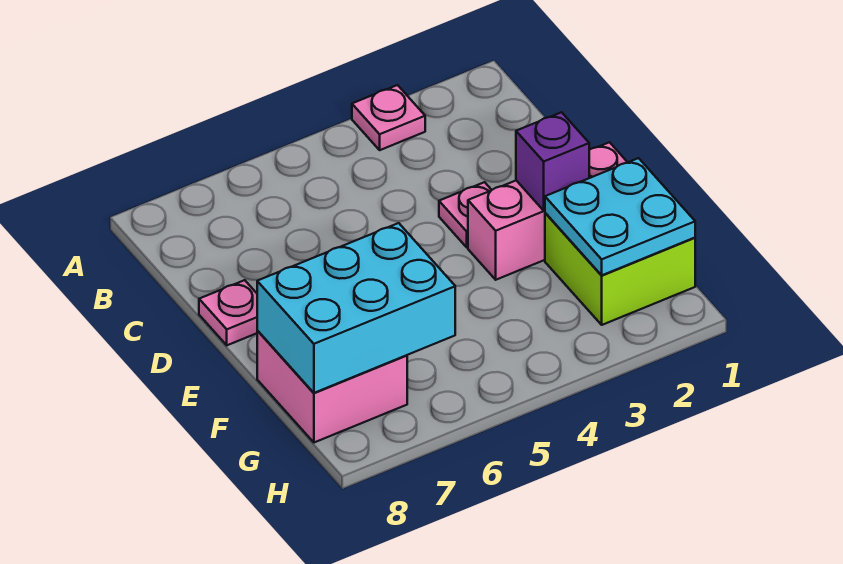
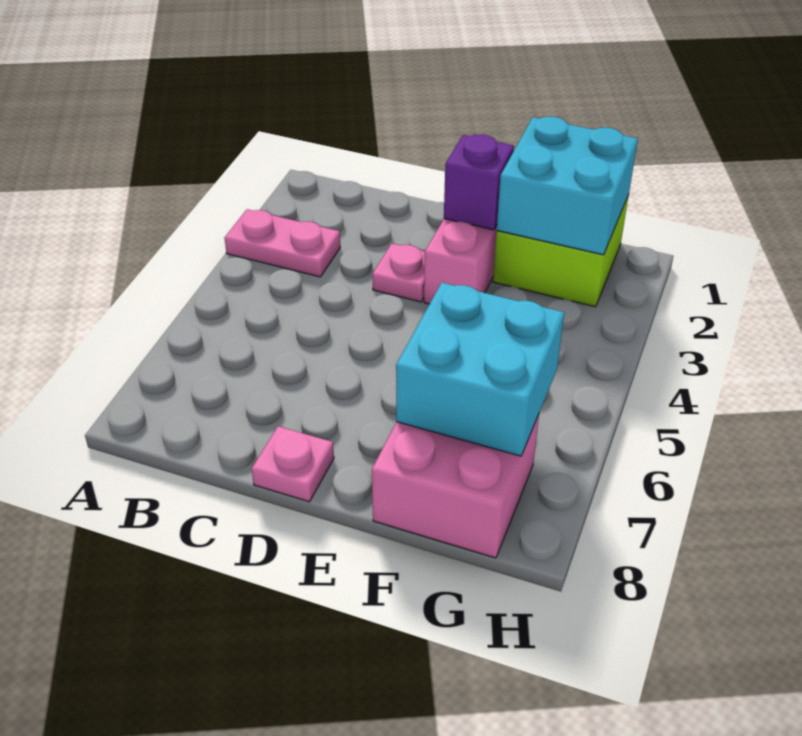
pink 1x1 plate [352,85,425,150] -> pink 1x2 plate [225,209,340,277]
cyan 2x2 plate [545,158,695,275] -> cyan 2x2 brick [497,117,638,255]
cyan 2x3 brick [257,223,455,393] -> cyan 2x2 brick [396,283,564,456]

